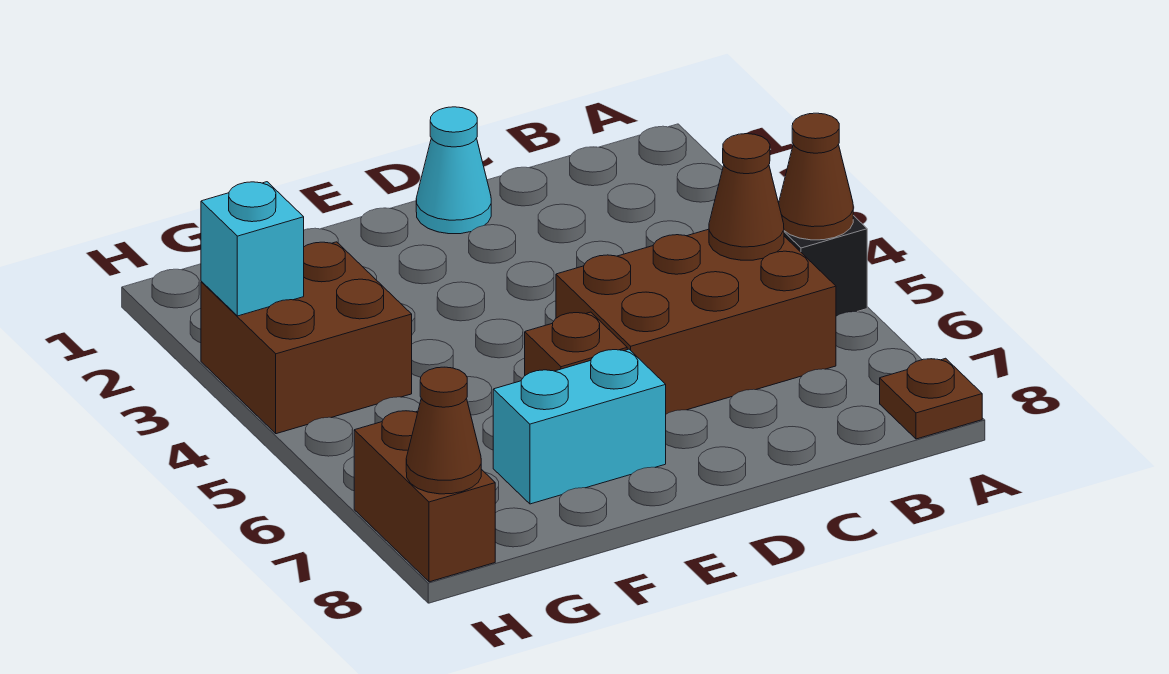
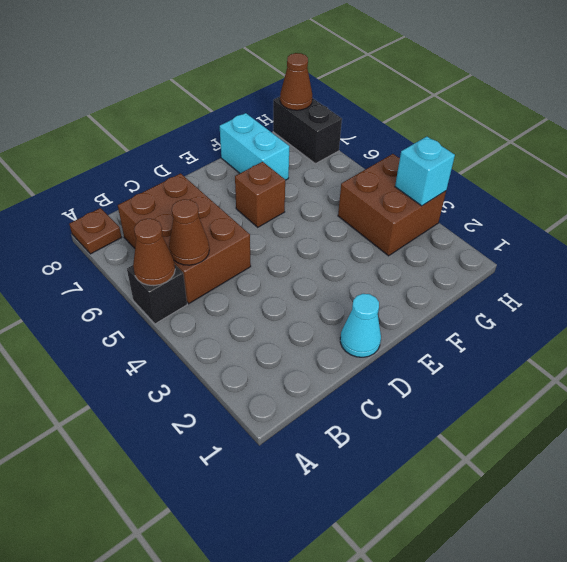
brown 2x3 brick [556,229,836,414] -> brown 2x3 brick turned to [118,173,251,304]
cyan 1x2 brick [493,349,666,504] -> cyan 1x2 brick turned to [220,113,289,180]
brown 1x2 brick [354,411,495,582] -> black 1x2 brick [273,97,342,164]

